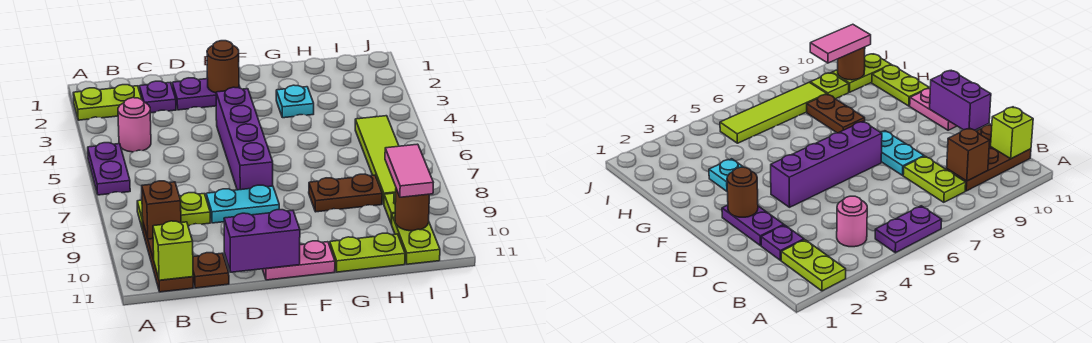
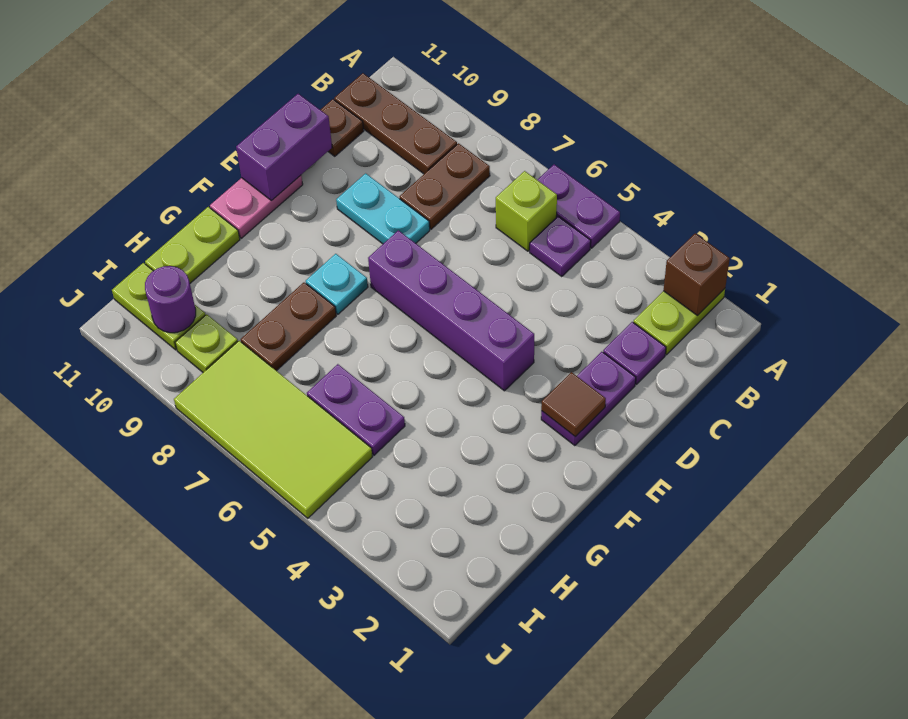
pink 1x1 round brick [118,98,151,152] -> none
none -> purple 1x1 plate [530,217,591,277]
lime 1x2 plate [137,193,210,230] -> brown 1x2 plate [400,143,490,229]
brown 1x1 brick [142,181,181,239] -> brown 1x1 brick moved to [664,233,730,316]
lime 1x1 brick [153,221,193,280] -> lime 1x1 brick moved to [496,171,557,251]
cyan 1x2 plate [206,185,279,223] -> cyan 1x2 plate turned to [336,173,430,244]
brown 1x1 round brick [207,41,239,93] -> brown 1x1 tile [541,372,606,437]
cyan 1x1 plate [276,85,314,118] -> cyan 1x1 plate moved to [306,254,368,314]
none -> purple 1x2 plate [307,364,405,455]
lime 1x4 tile [355,116,399,204] -> lime 2x4 tile [174,341,373,518]
pink 1x2 tile [385,144,433,197] -> none
brown 1x1 round brick [395,189,429,231] -> purple 1x1 round brick [145,266,196,333]

